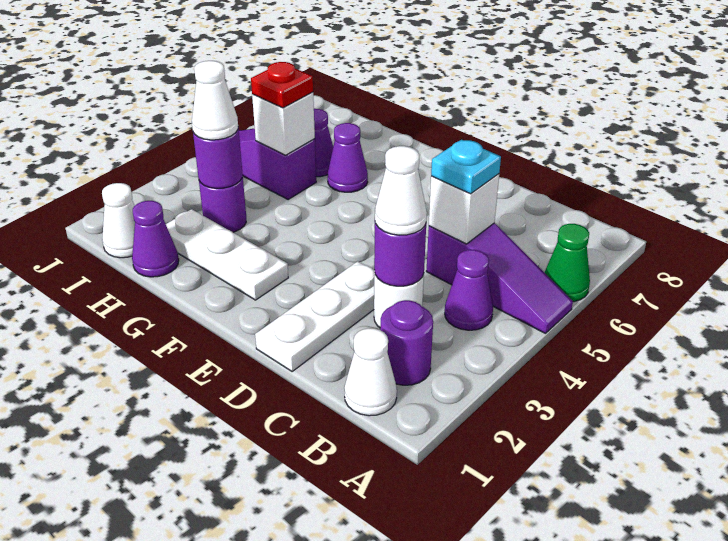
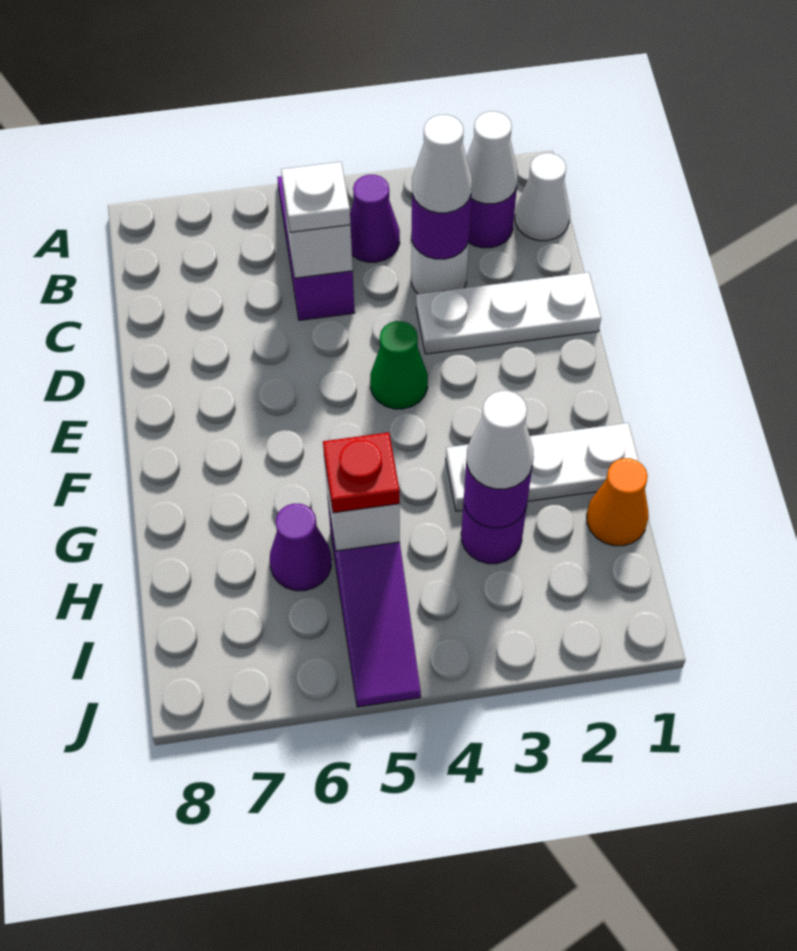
green 1x1 cone [544,224,590,302] -> green 1x1 cone moved to [370,321,428,409]
cyan 1x1 plate [431,140,501,194] -> white 1x1 plate [281,162,351,232]
white 1x3 plate [166,209,288,300] -> white 1x3 plate turned to [446,423,639,511]
purple 1x1 cone [328,123,368,192] -> none
purple 1x1 cone [132,201,179,277] -> orange 1x1 cone [587,458,649,546]
white 1x1 cone [102,183,135,258] -> white 1x1 cone moved to [466,111,518,204]

